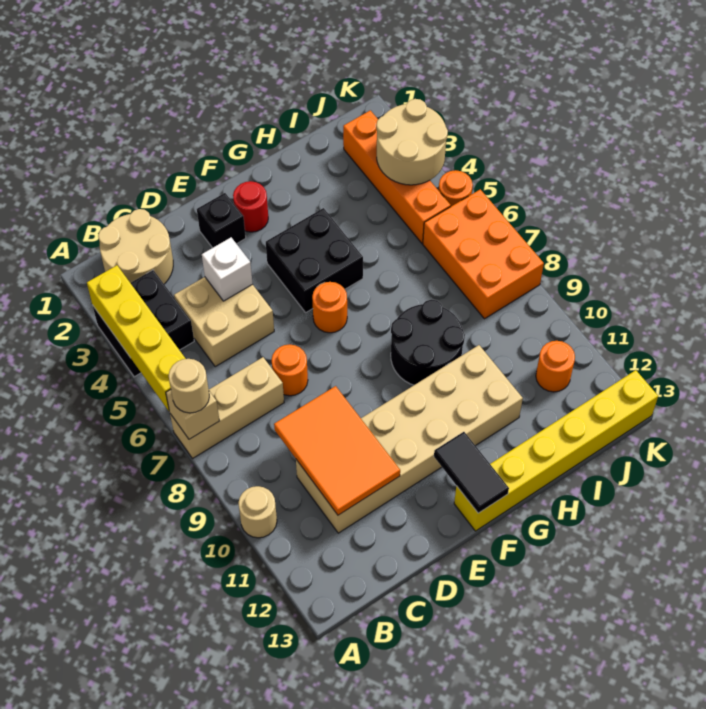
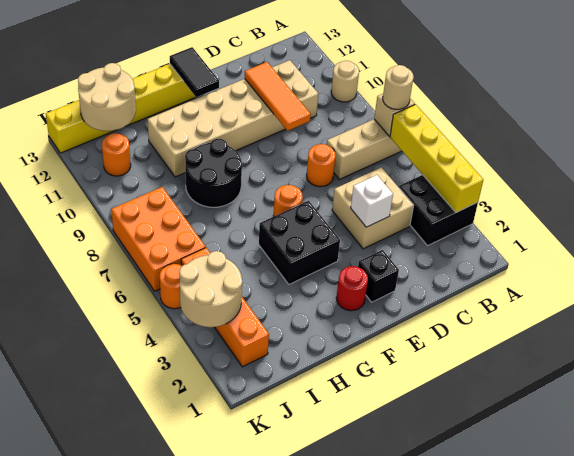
tan 2x2 round brick [98,209,173,284] -> tan 2x2 round brick moved to [78,63,136,131]
orange 2x3 tile [274,386,400,515] -> orange 1x3 tile [245,62,311,131]

